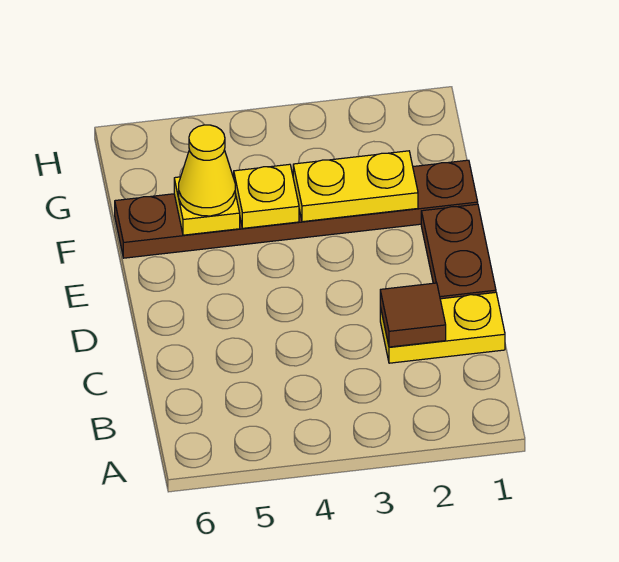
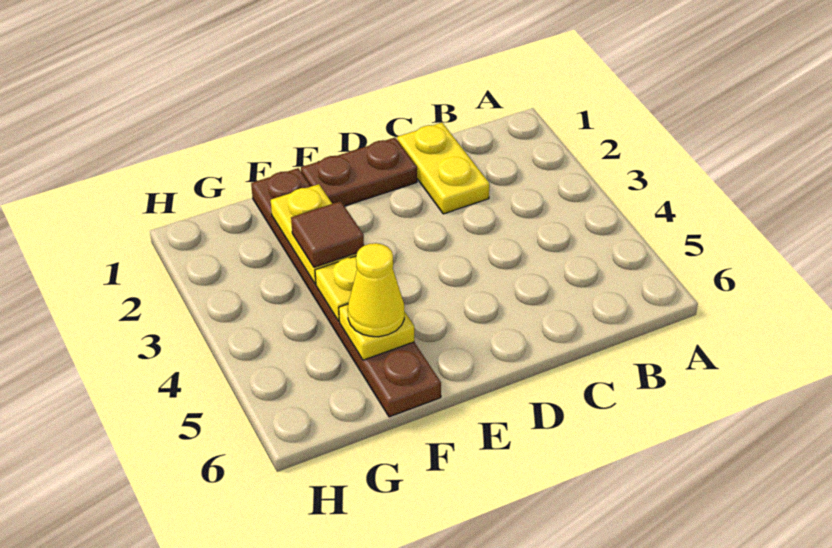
brown 1x1 tile [380,283,446,347] -> brown 1x1 tile moved to [291,201,364,267]

